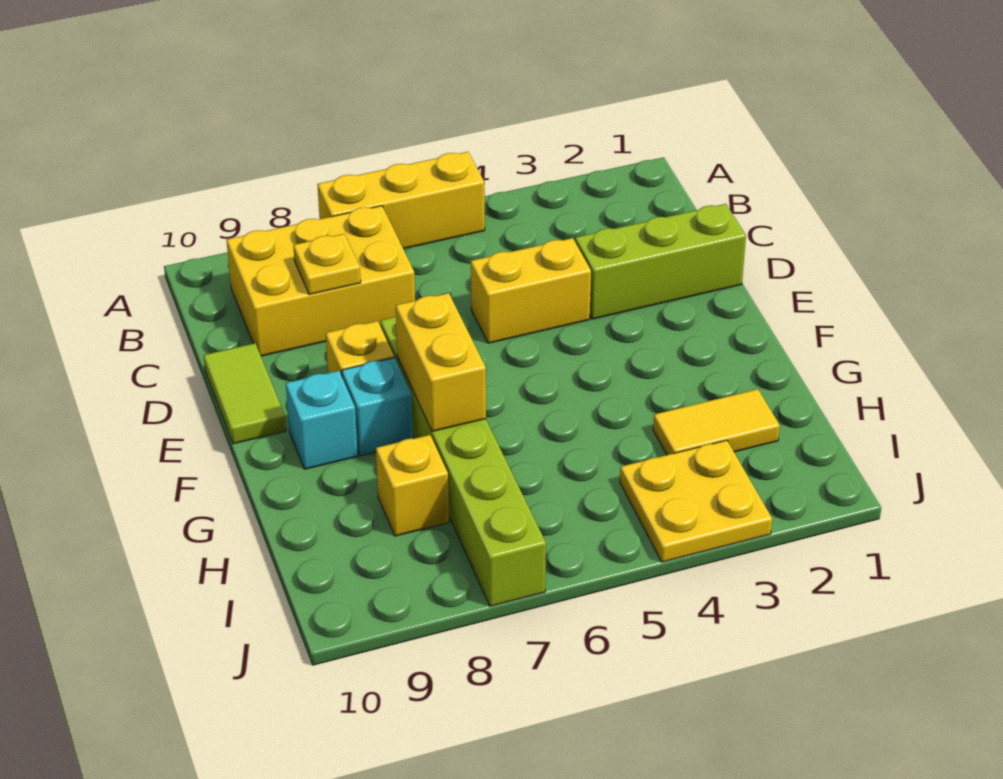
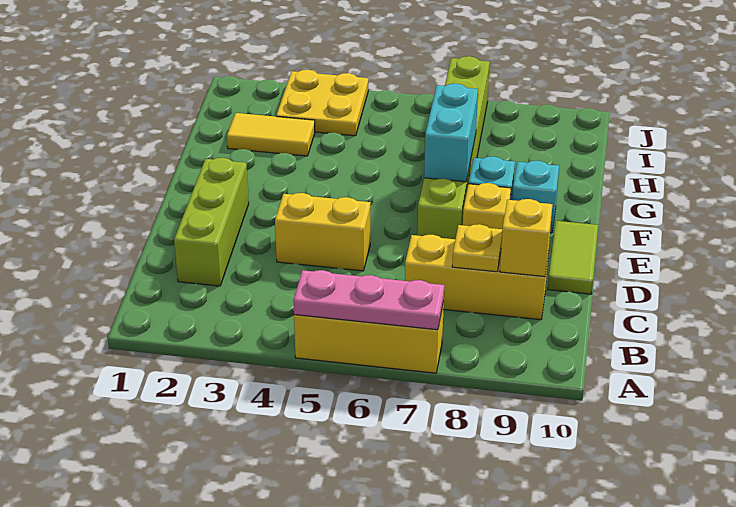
none -> pink 1x3 plate [293,270,444,330]
yellow 2x3 brick [227,206,415,356] -> yellow 1x3 brick [405,235,549,320]
lime 1x3 brick [575,204,746,319] -> lime 1x3 brick turned to [174,158,249,286]
yellow 1x2 brick [396,293,486,432] -> cyan 1x2 brick [424,84,478,182]
yellow 1x1 brick [376,435,449,536] -> yellow 1x1 brick moved to [500,199,552,277]

